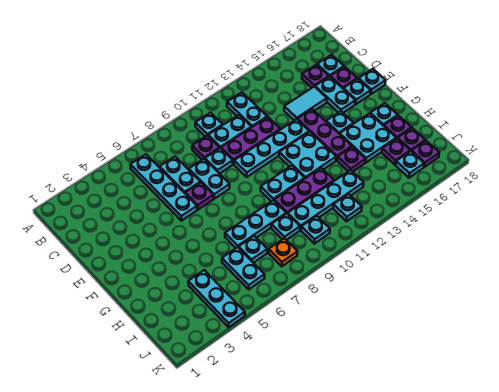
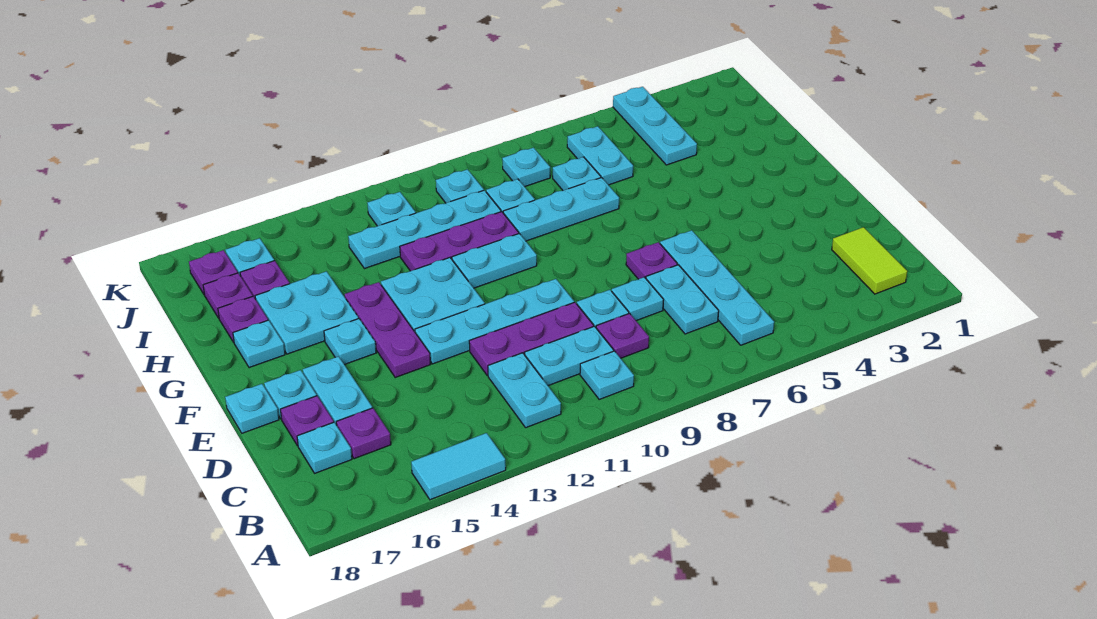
none -> lime 1x2 tile [832,227,907,294]
cyan 1x2 plate [189,159,230,199] -> cyan 1x1 plate [612,277,663,321]
cyan 1x2 tile [284,87,327,120] -> cyan 1x2 tile moved to [411,433,506,500]
purple 1x1 plate [337,147,365,172] -> none
orange 1x1 plate [269,238,298,266] -> cyan 1x1 plate [502,148,550,187]

